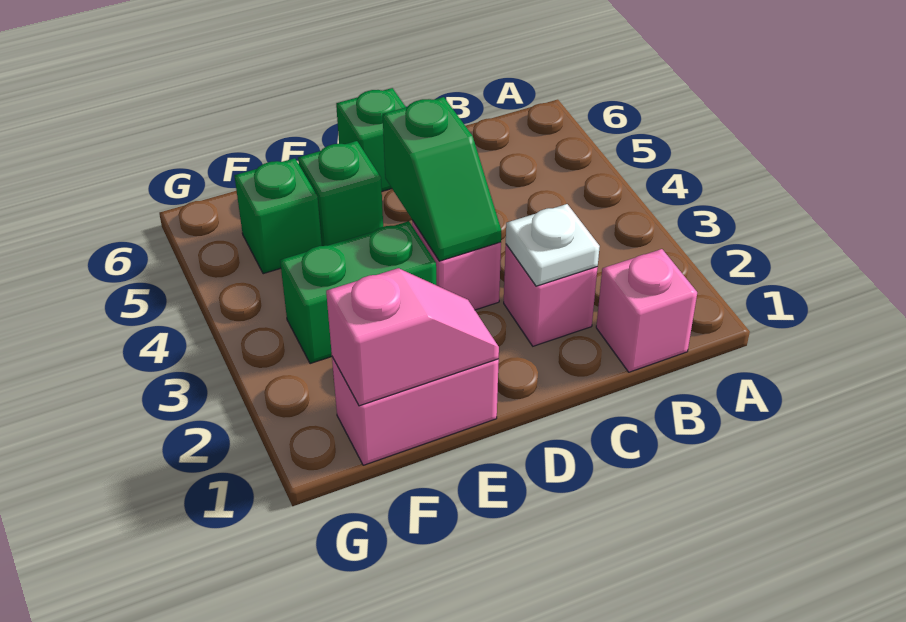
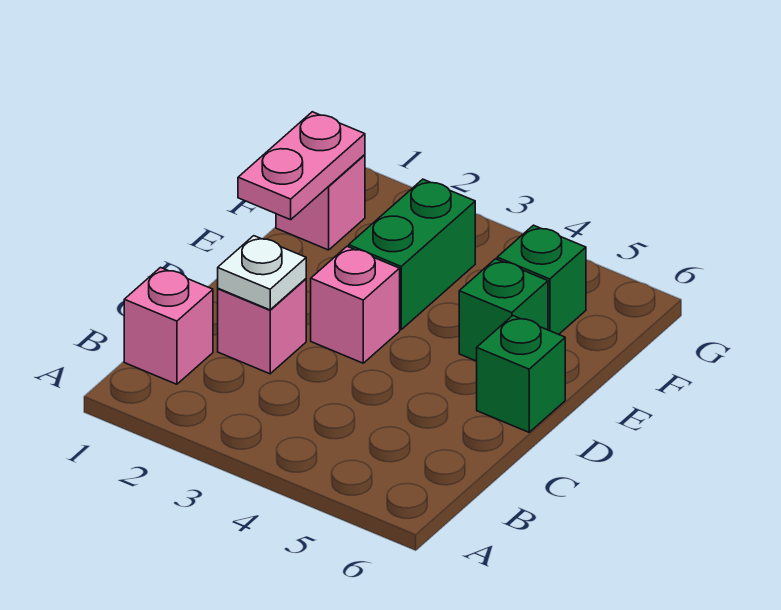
green 1x2 slope [383,97,501,261] -> none
pink 1x2 brick [332,357,499,465] -> pink 1x1 brick [276,155,365,250]
pink 1x2 slope [326,268,499,406] -> pink 1x2 plate [238,112,365,220]

